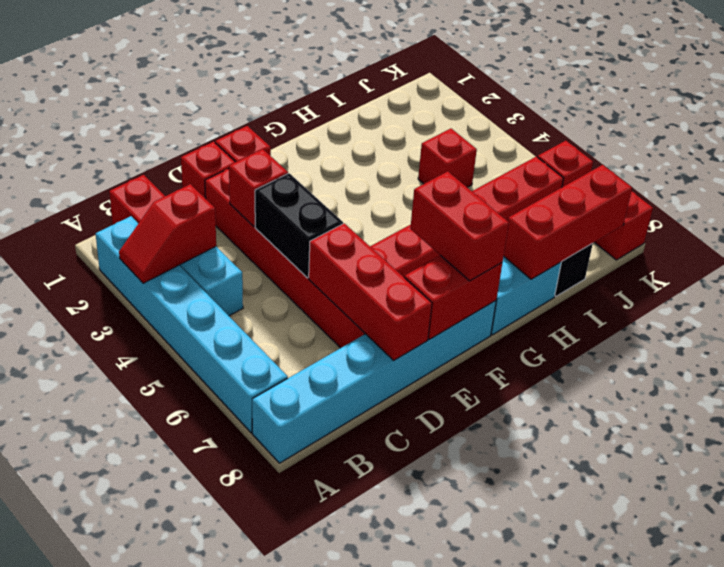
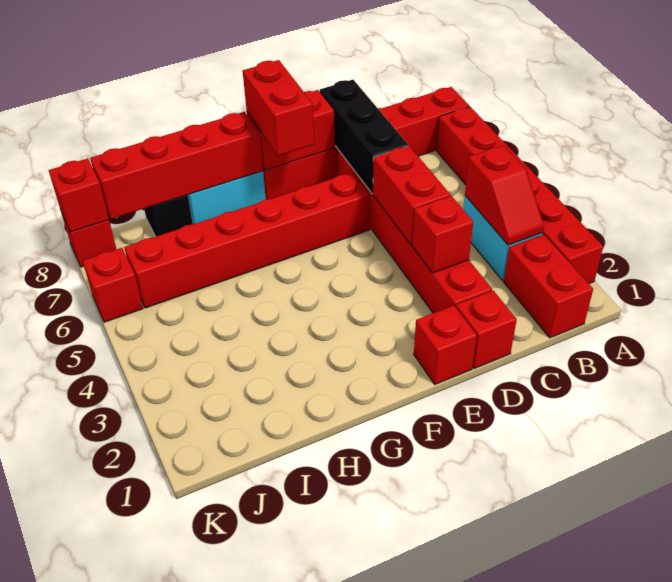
cyan 1x6 brick [96,216,288,433] -> red 1x6 brick [437,107,603,284]
red 1x2 slope [119,184,216,283] -> red 1x2 slope turned to [465,145,544,245]
cyan 1x6 brick [252,301,496,463] -> red 1x6 brick [263,87,469,199]
black 1x2 brick [255,173,343,278] -> red 1x2 brick [373,146,450,245]
red 1x3 brick [309,223,432,360] -> black 1x3 brick [320,80,408,194]
red 1x3 brick [504,165,632,279] -> red 1x4 brick [90,112,263,219]
red 1x1 brick [418,129,477,187] -> red 1x1 brick moved to [49,158,109,232]

